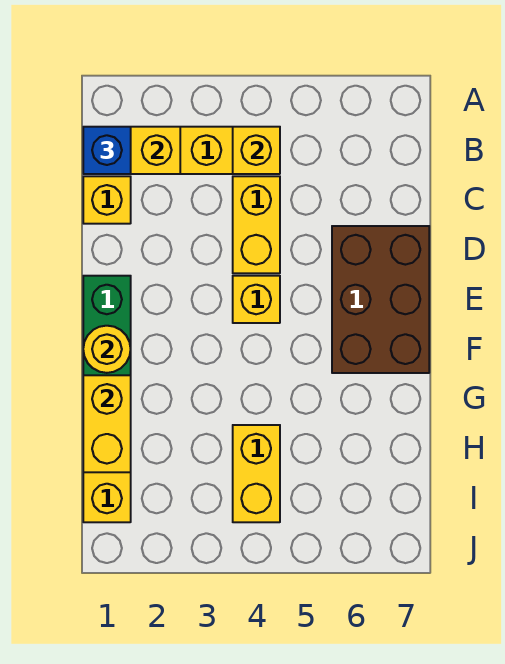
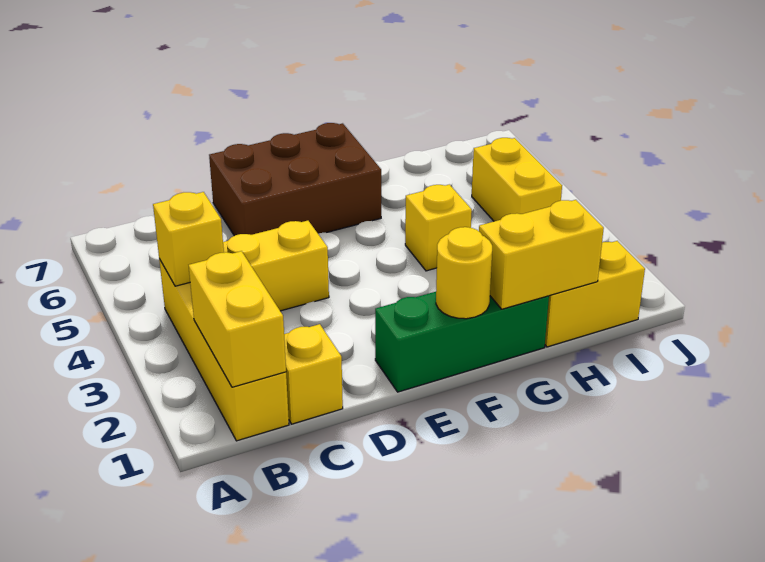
blue 1x1 brick [83,127,131,174] -> none
yellow 1x1 brick [233,276,280,323] -> yellow 1x1 brick moved to [405,184,472,271]
yellow 1x2 brick [233,425,280,522] -> yellow 1x2 brick turned to [472,138,562,221]

